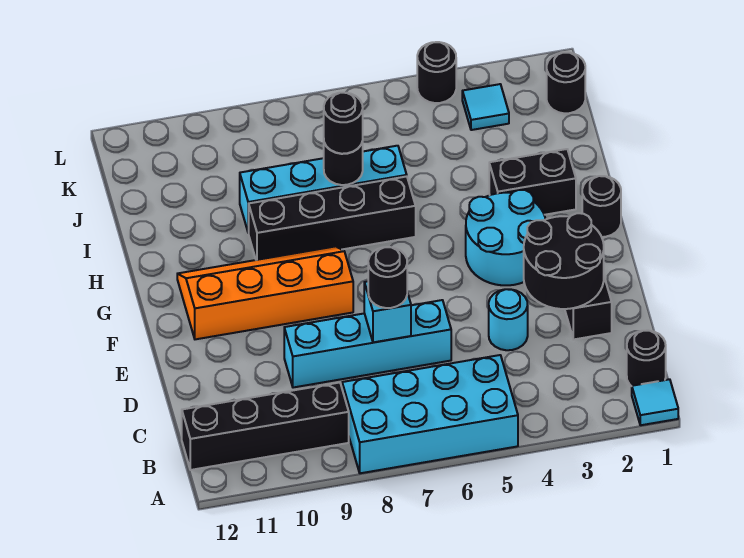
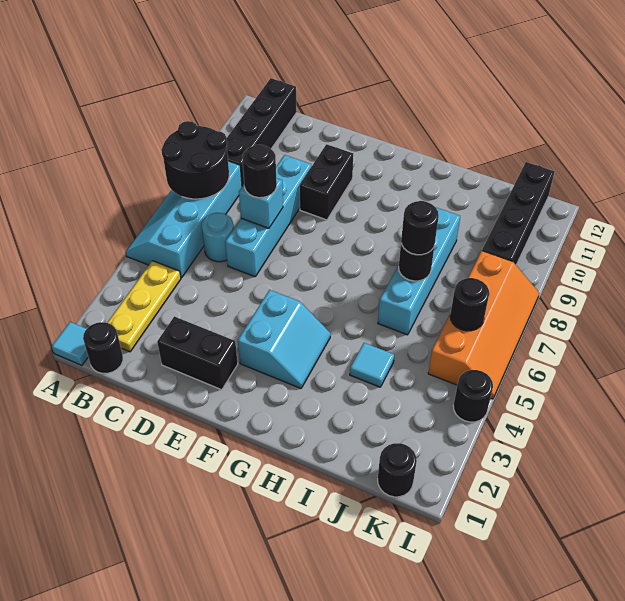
cyan 2x4 brick [342,355,518,473] -> cyan 2x4 slope [126,161,242,278]
none -> yellow 1x3 plate [107,261,181,352]
black 2x2 round brick [524,213,604,309] -> black 2x2 round brick moved to [161,121,229,199]
cyan 1x1 round brick [489,289,528,350] -> cyan 1x1 round brick moved to [202,213,234,262]
cyan 2x2 round brick [466,190,545,285] -> cyan 2x2 slope [238,290,331,388]
orange 2x4 slope [177,246,353,339] -> orange 2x4 slope moved to [428,251,539,399]
black 1x1 round brick [582,176,621,237] -> black 1x1 round brick moved to [450,278,489,331]
black 1x2 brick [489,149,576,215] -> black 1x2 brick moved to [300,144,353,220]
black 1x4 brick [249,176,416,260] -> black 1x4 brick moved to [482,162,555,265]
cyan 1x1 tile [462,84,509,130] -> cyan 1x1 tile moved to [350,343,394,387]

